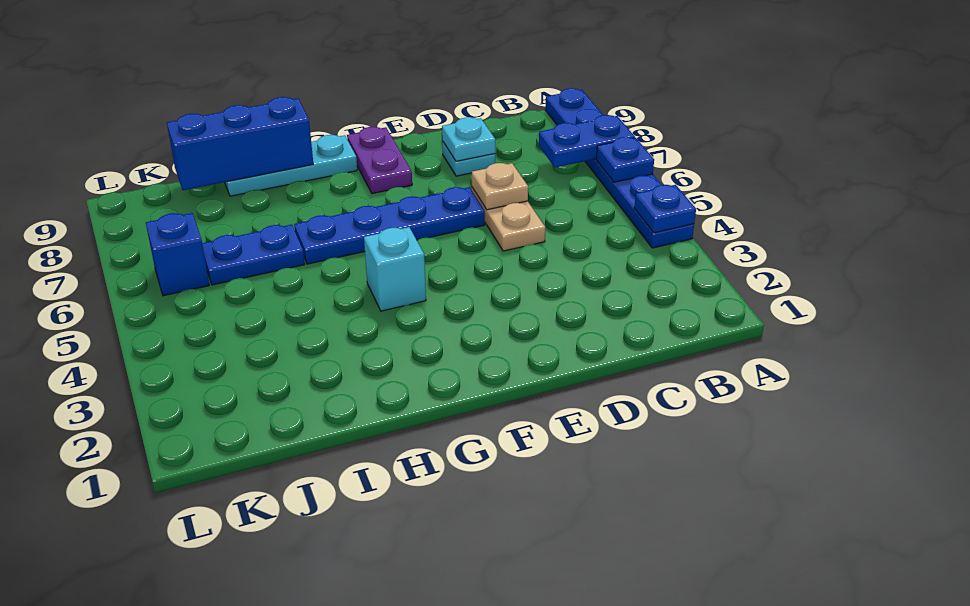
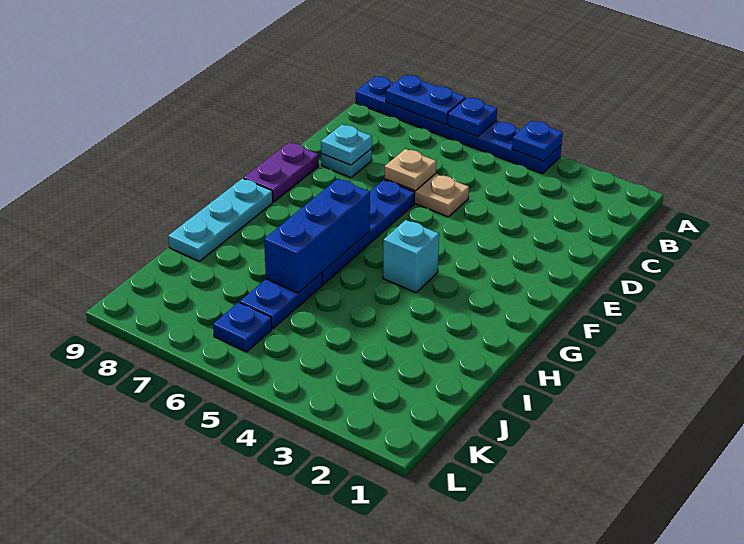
blue 1x2 plate [539,115,635,167] -> blue 1x2 plate turned to [386,75,465,125]
purple 1x2 plate [347,127,412,194] -> purple 1x2 plate turned to [244,142,319,202]
blue 1x3 brick [167,97,313,190] -> blue 1x3 brick moved to [264,179,370,293]
blue 1x1 brick [146,213,209,296] -> blue 1x1 plate [213,302,272,352]

